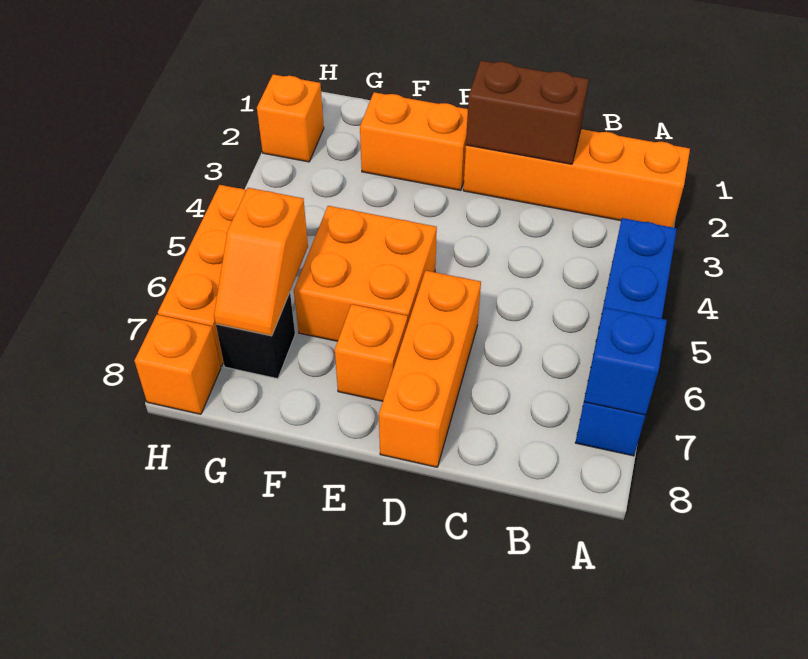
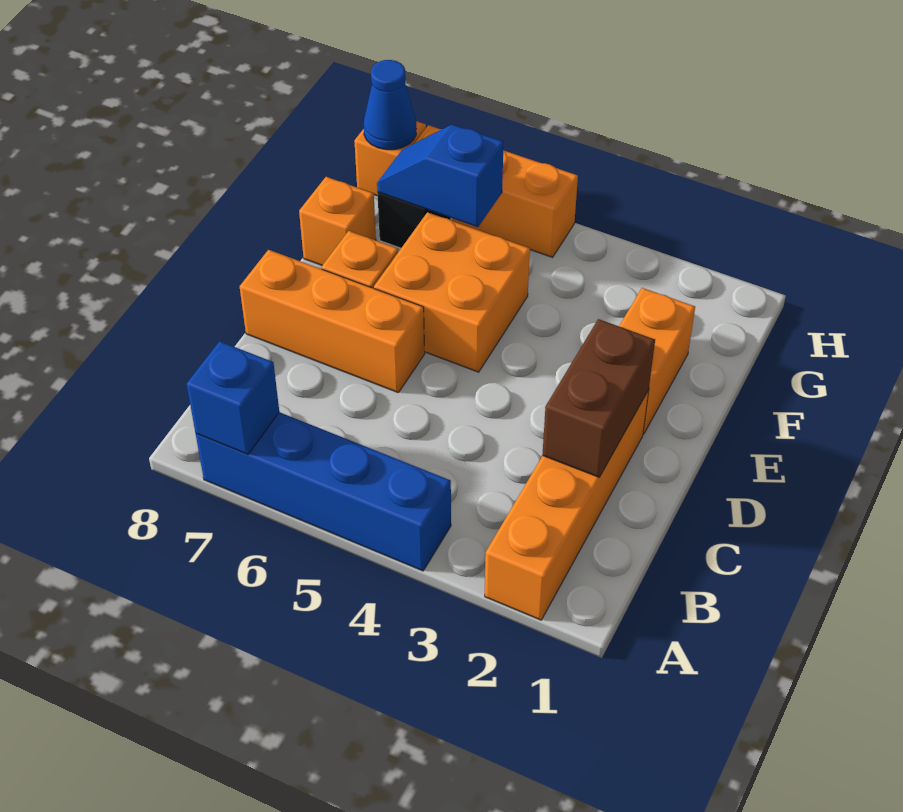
orange 1x2 slope [214,188,308,336] -> blue 1x2 slope [377,124,504,227]
orange 1x1 brick [257,74,324,162] -> orange 1x1 brick moved to [299,177,376,265]
none -> blue 1x1 cone [364,60,416,150]

